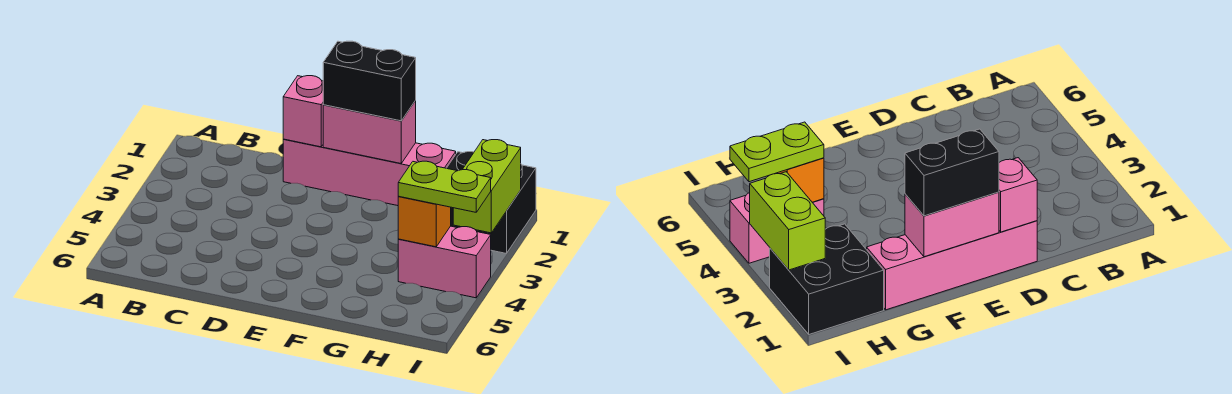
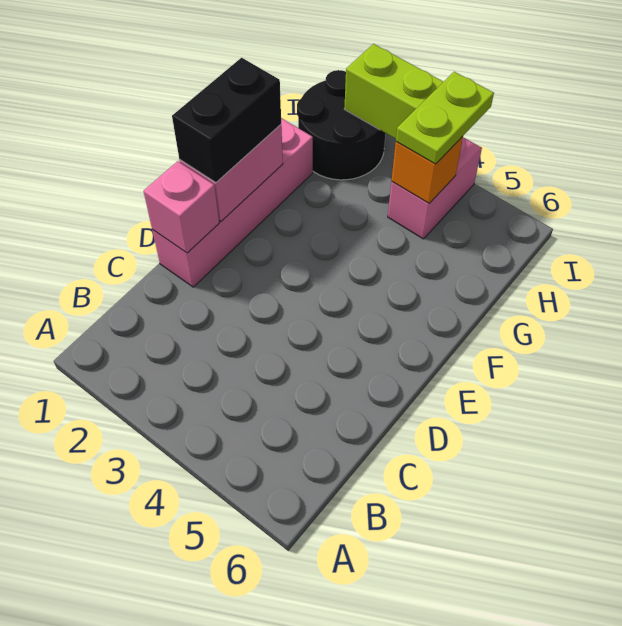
black 2x2 brick [447,152,536,253] -> black 2x2 round brick [297,70,386,180]

